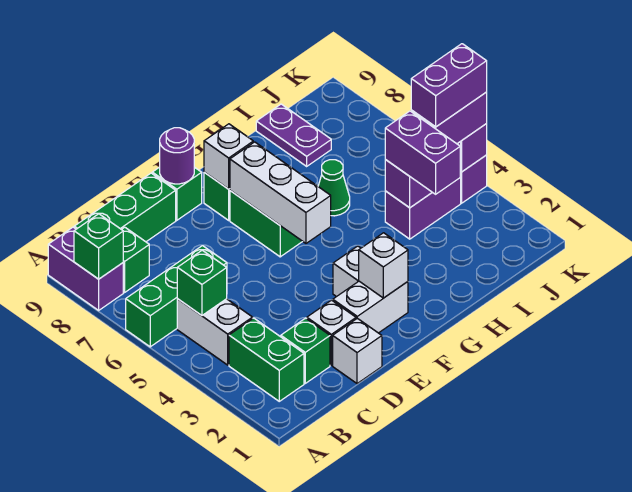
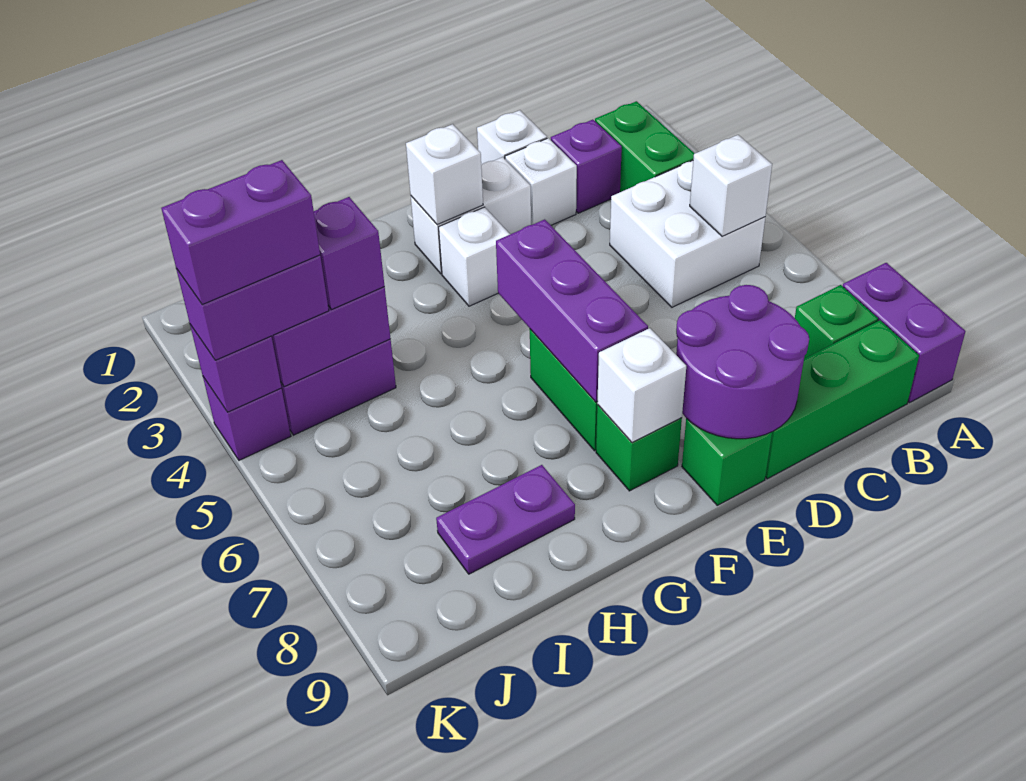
green 1x3 brick [126,246,227,347] -> none
green 1x1 brick [74,214,123,279] -> none
white 1x2 brick [177,299,253,365] -> white 2x2 brick [610,160,765,307]
green 1x1 brick [177,250,227,315] -> white 1x1 brick [690,135,772,236]
green 1x1 brick [281,318,330,383] -> purple 1x1 brick [551,120,622,213]
purple 1x1 round brick [160,128,194,184] -> purple 2x2 round brick [676,285,809,439]
white 1x3 brick [230,142,331,243] -> purple 1x3 brick [496,219,648,402]
green 1x1 cone [318,160,350,216] -> none
purple 1x2 brick [385,111,460,194] -> purple 1x1 brick [314,197,385,310]
purple 1x2 plate [256,104,331,166] -> purple 1x2 plate turned to [436,465,575,574]

